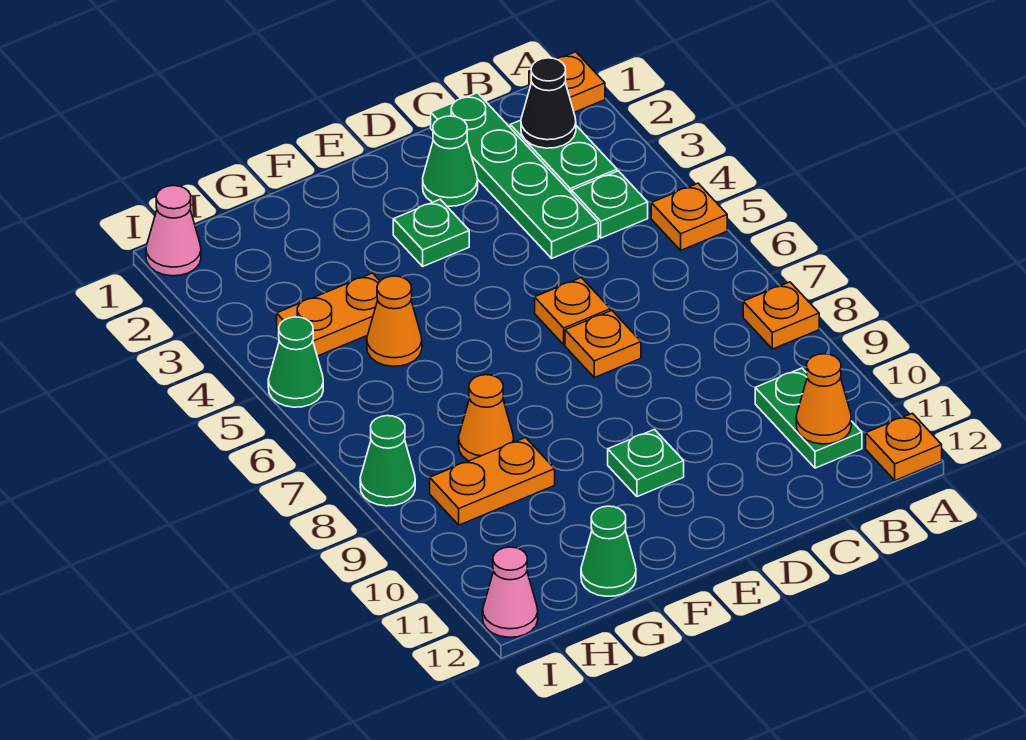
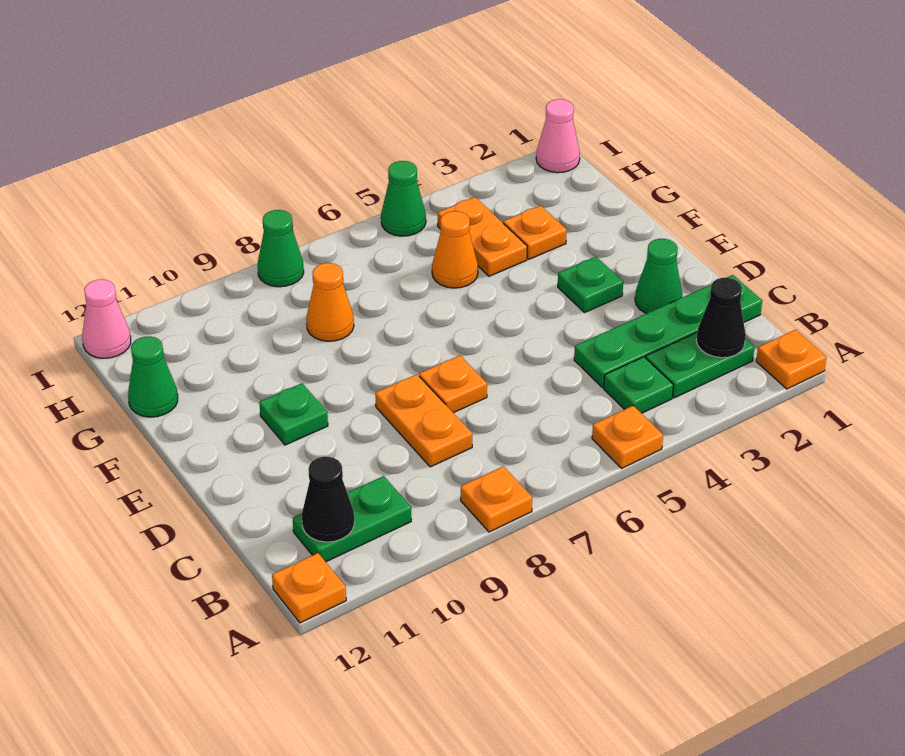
orange 1x1 cone [796,354,851,444] -> black 1x1 cone [302,457,355,542]
orange 1x1 plate [535,278,610,345] -> orange 1x1 plate moved to [503,206,567,259]
orange 1x2 plate [430,438,555,525] -> orange 1x2 plate moved to [375,374,472,467]

